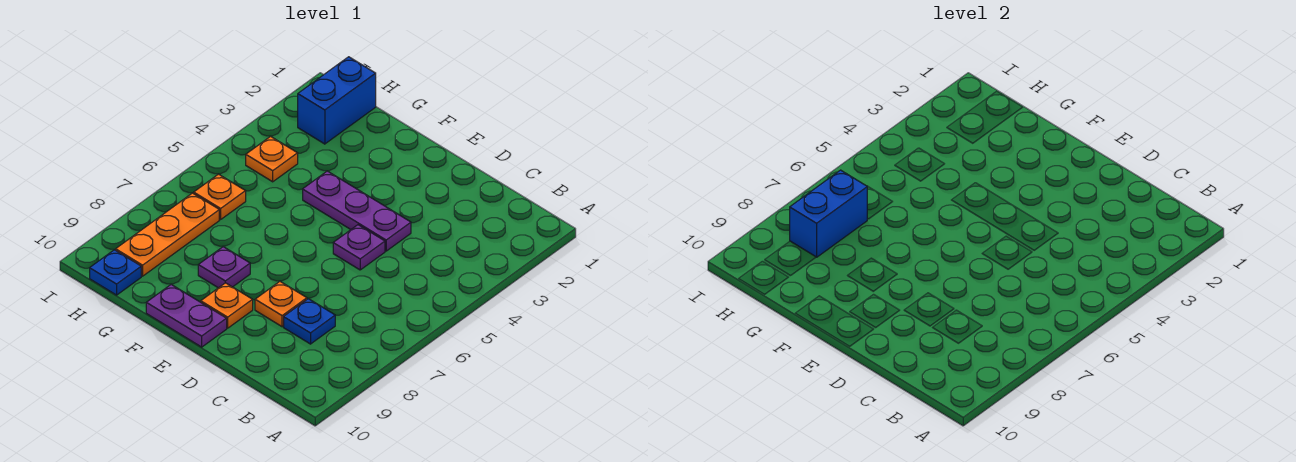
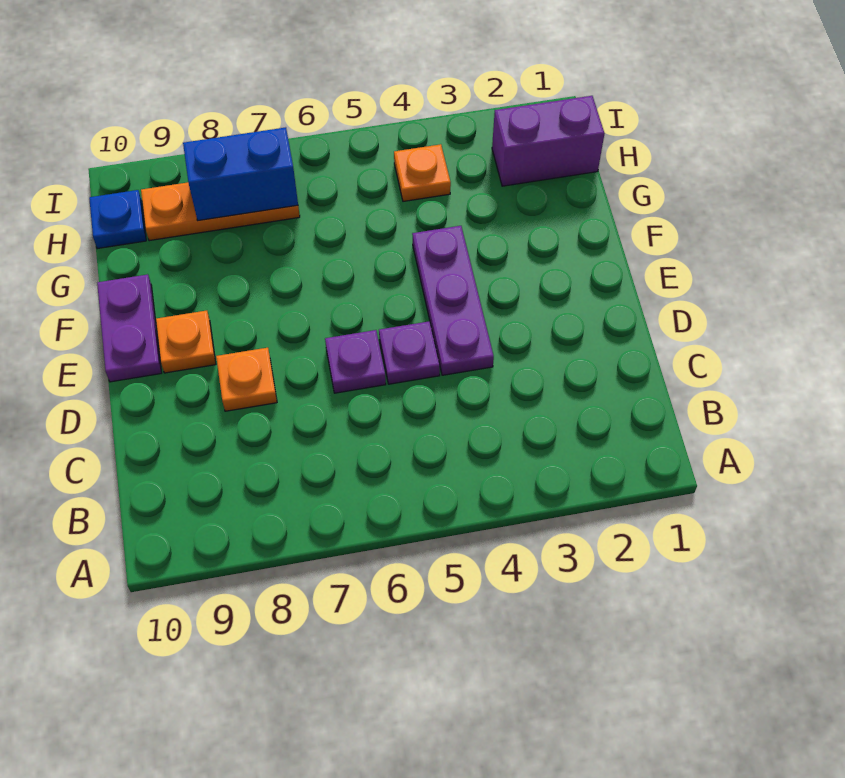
blue 1x1 plate [284,299,335,344] -> none
purple 1x1 plate [198,247,250,288] -> purple 1x1 plate moved to [325,330,386,393]
blue 1x2 brick [298,57,376,144] -> purple 1x2 brick [492,96,604,186]
orange 1x1 plate [194,174,246,219] -> none

